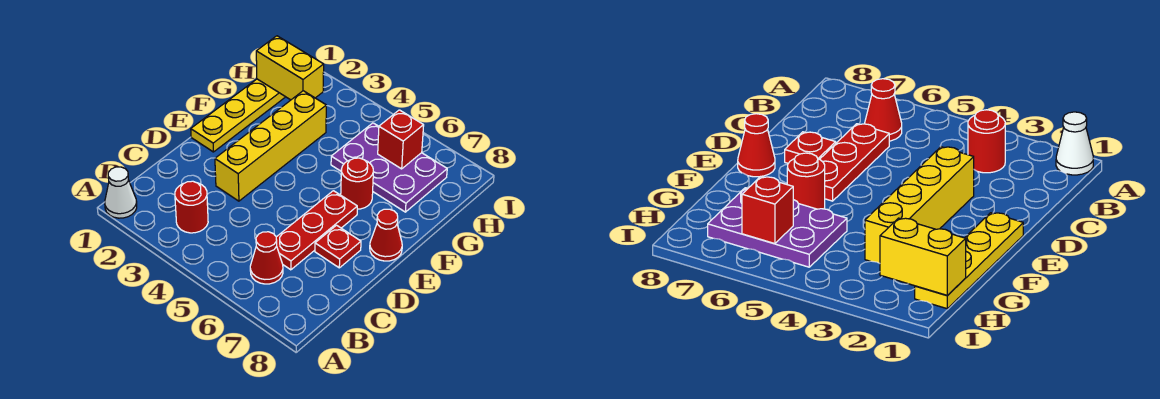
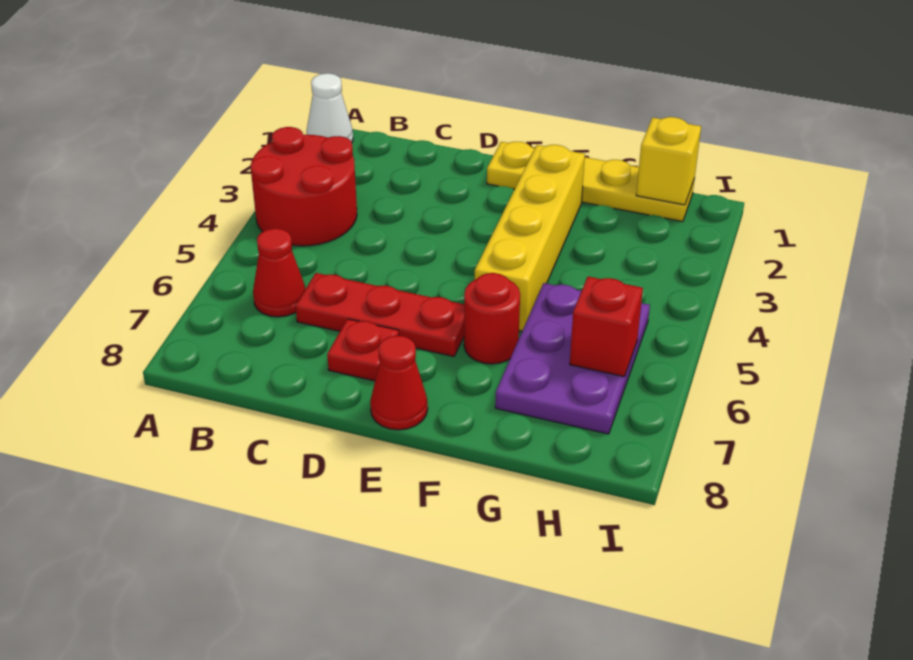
red 1x1 round brick [175,181,208,233] -> red 2x2 round brick [251,127,357,246]
yellow 1x4 brick [215,91,326,201] -> yellow 1x4 brick turned to [475,145,585,331]
yellow 1x2 brick [256,36,324,100] -> yellow 1x1 brick [636,117,701,205]

